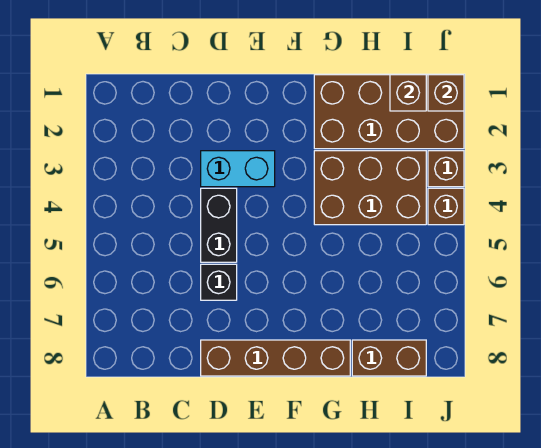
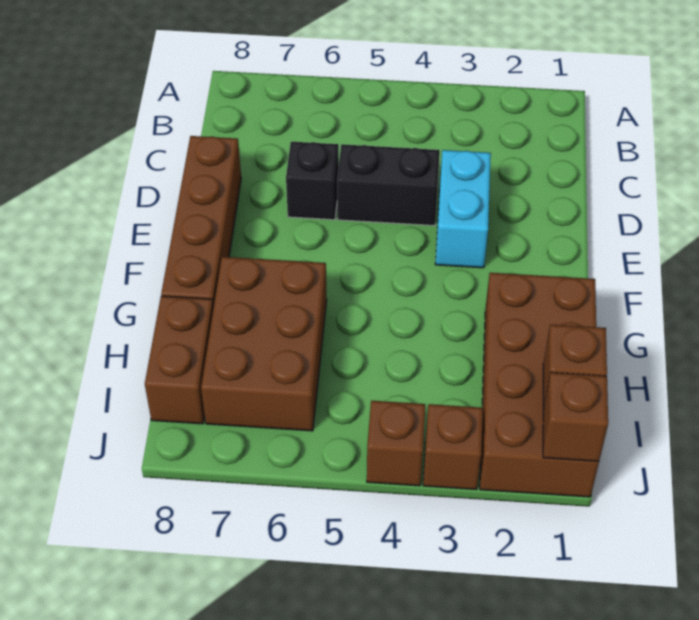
brown 2x3 brick [314,151,426,225] -> brown 2x3 brick moved to [201,257,327,431]

